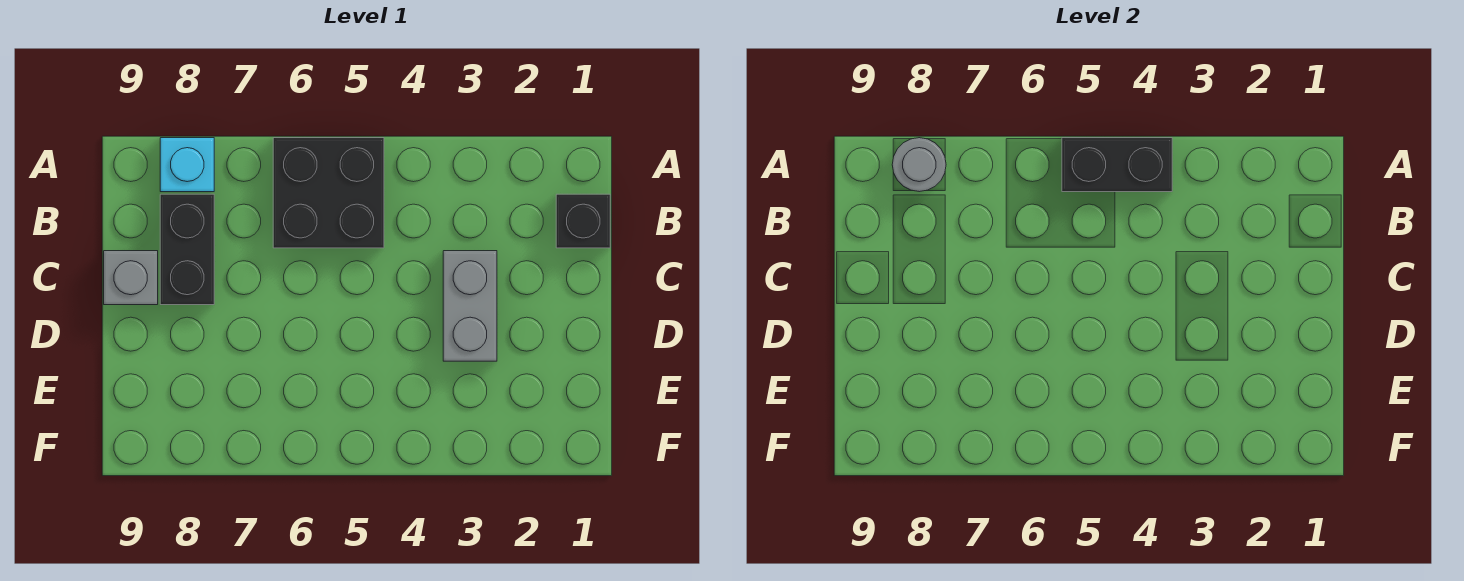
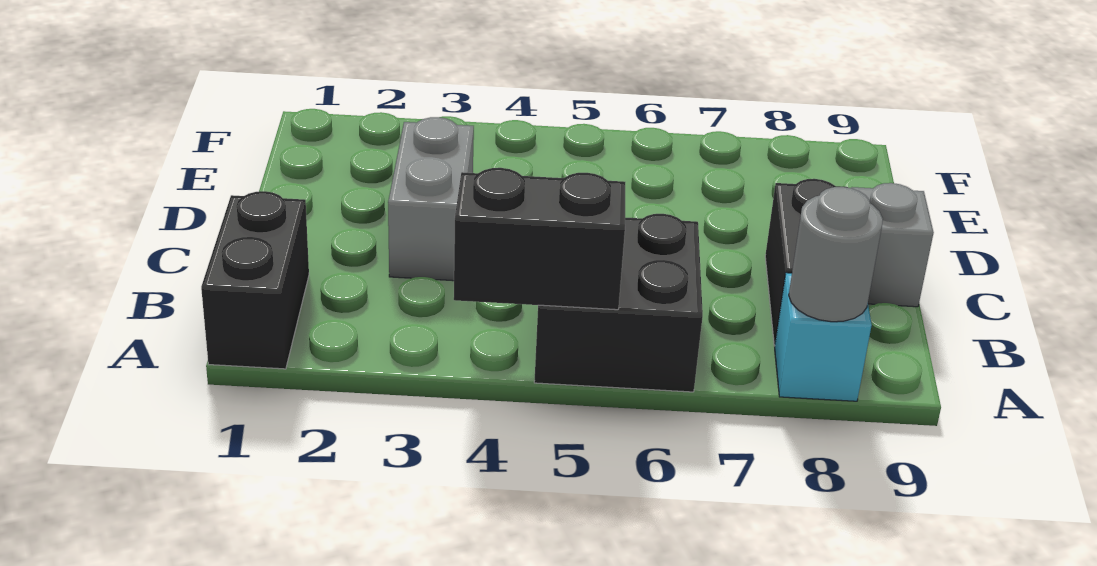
black 1x1 brick [556,194,610,248] -> black 1x2 brick [201,191,309,369]

